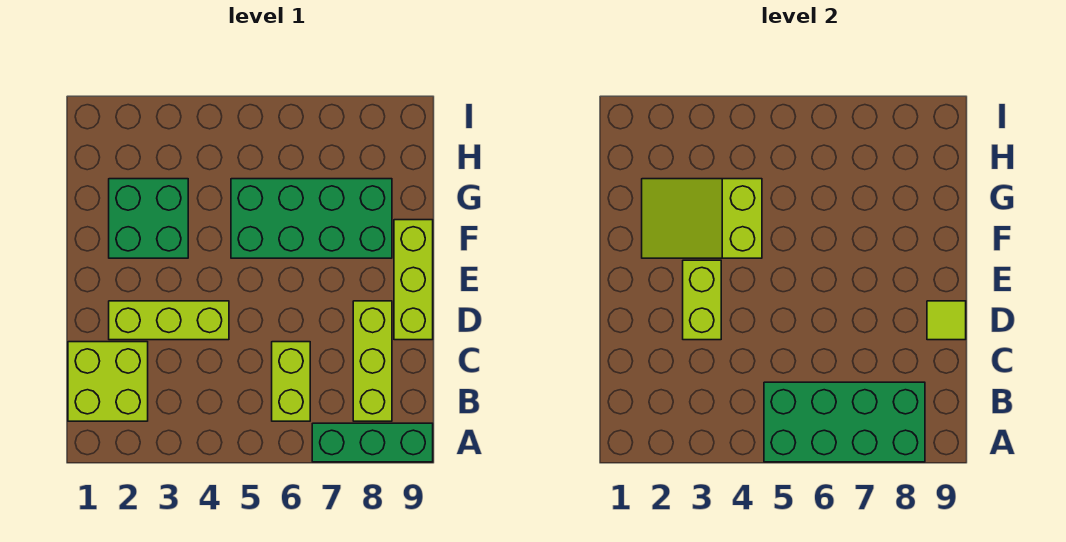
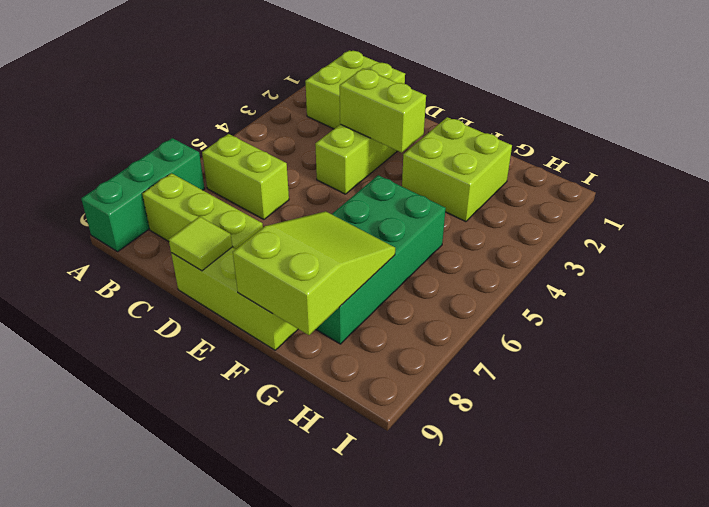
green 2x4 brick [764,382,925,462] -> none
green 2x2 brick [109,179,188,258] -> lime 2x2 brick [402,117,512,222]
lime 2x3 slope [642,179,762,258] -> lime 2x3 slope moved to [233,211,395,335]

